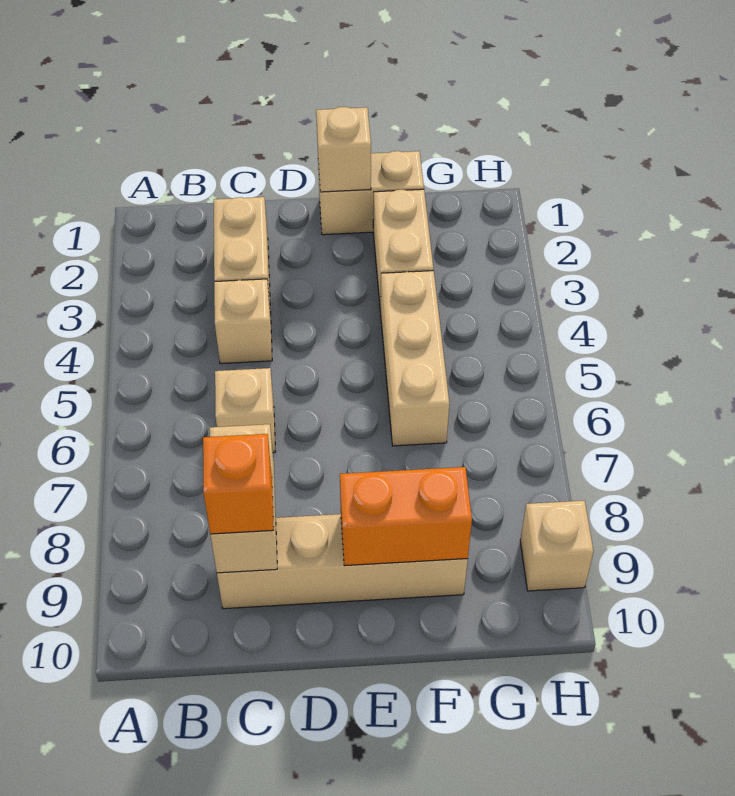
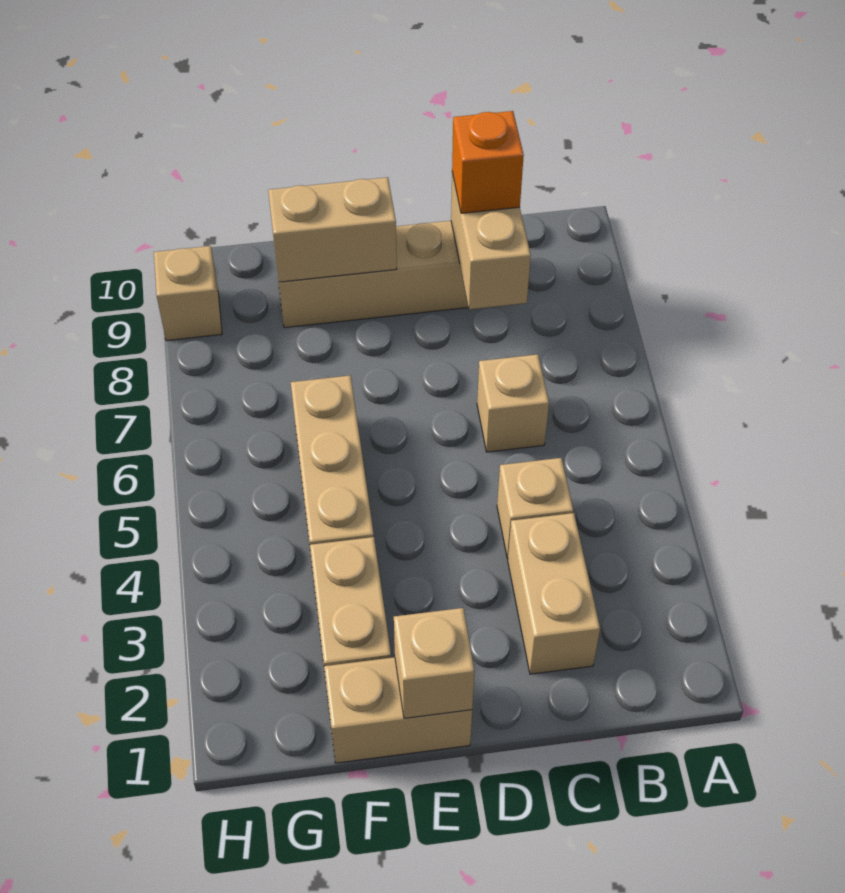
orange 1x2 brick [340,467,472,566] -> tan 1x2 brick [268,177,397,282]

